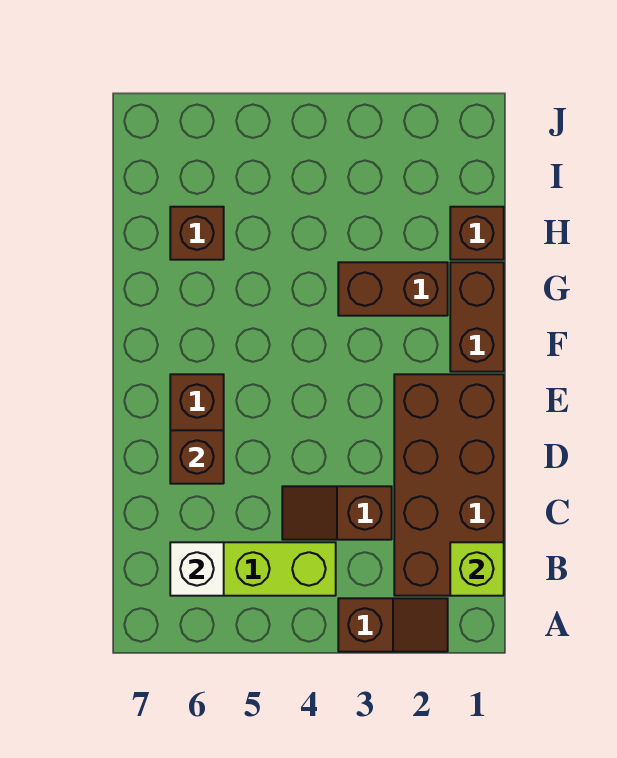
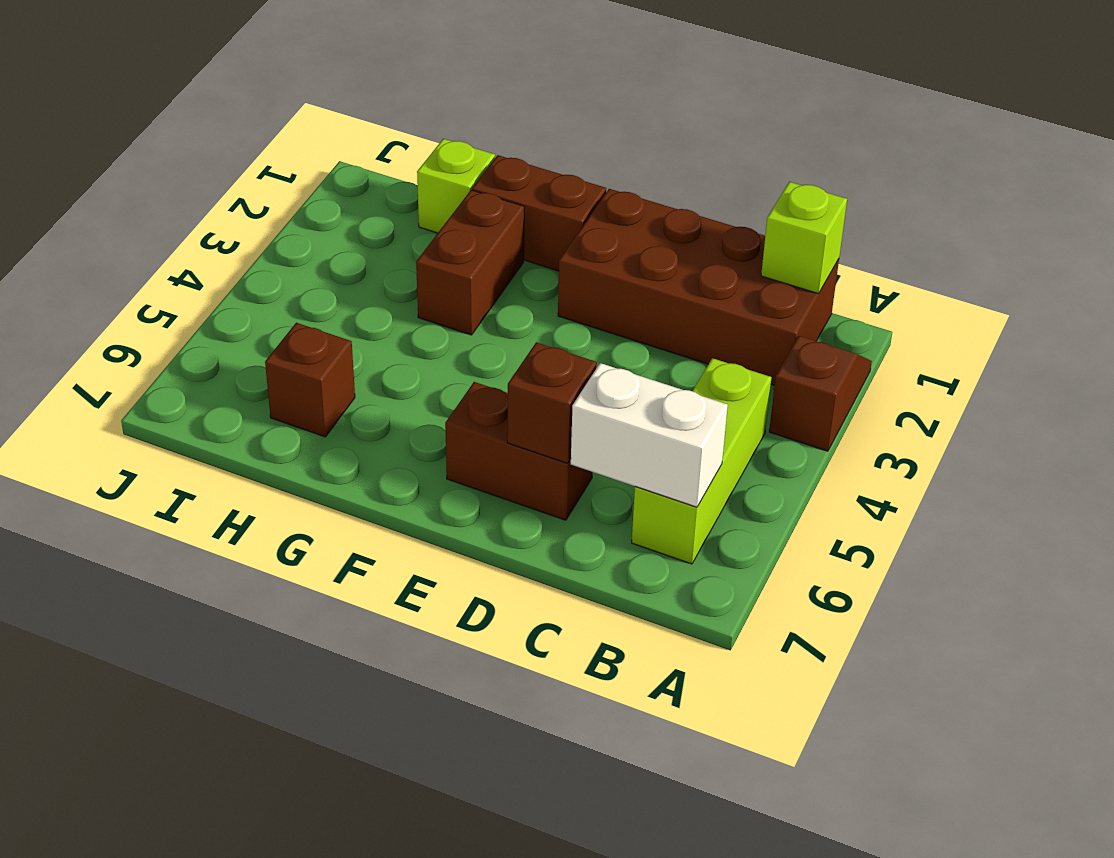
white 1x1 brick [170,542,224,596] -> white 1x2 brick [570,363,728,507]
brown 1x2 slope [282,486,392,540] -> none
brown 1x1 brick [450,207,504,260] -> lime 1x1 brick [417,139,495,233]

